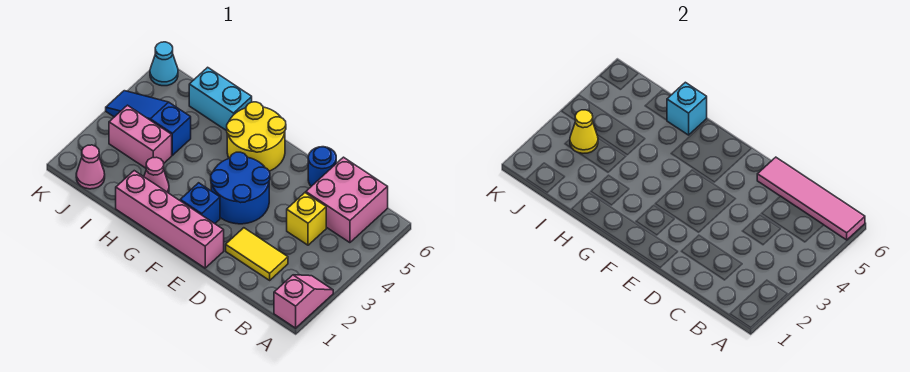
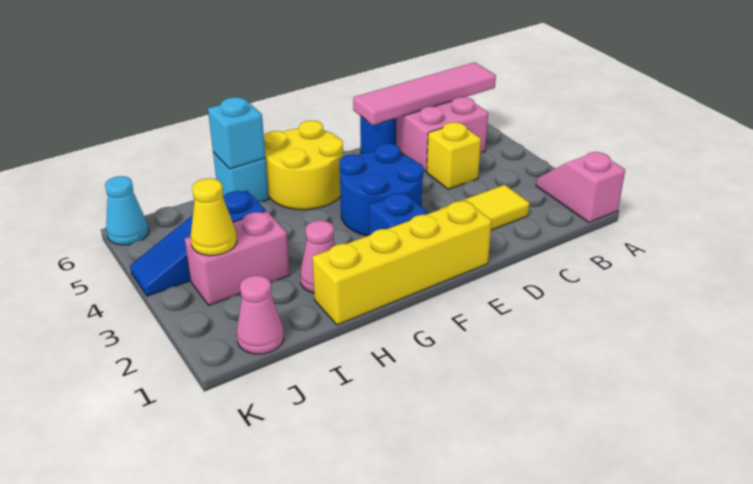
pink 1x4 brick [116,171,224,268] -> yellow 1x4 brick [312,200,492,325]
cyan 1x2 brick [189,67,252,131] -> cyan 1x1 brick [213,152,269,202]

